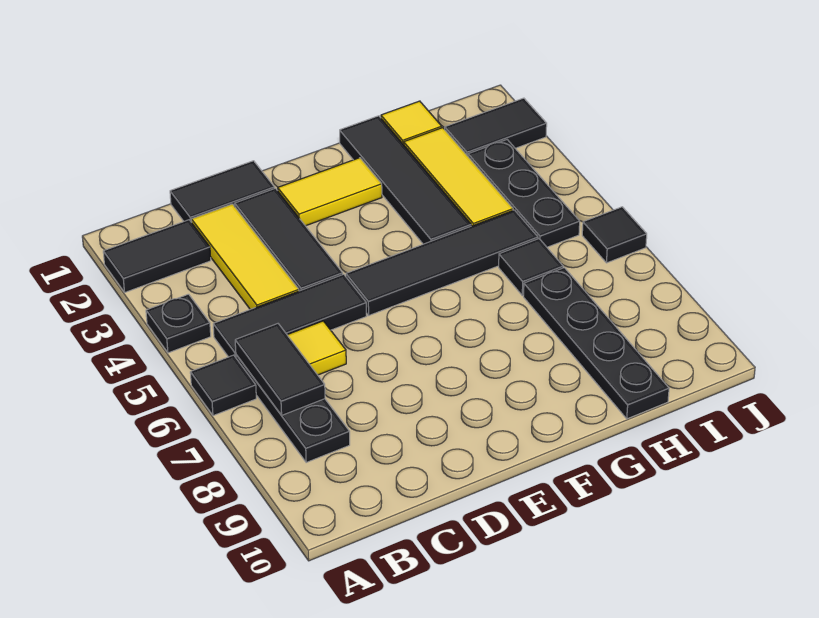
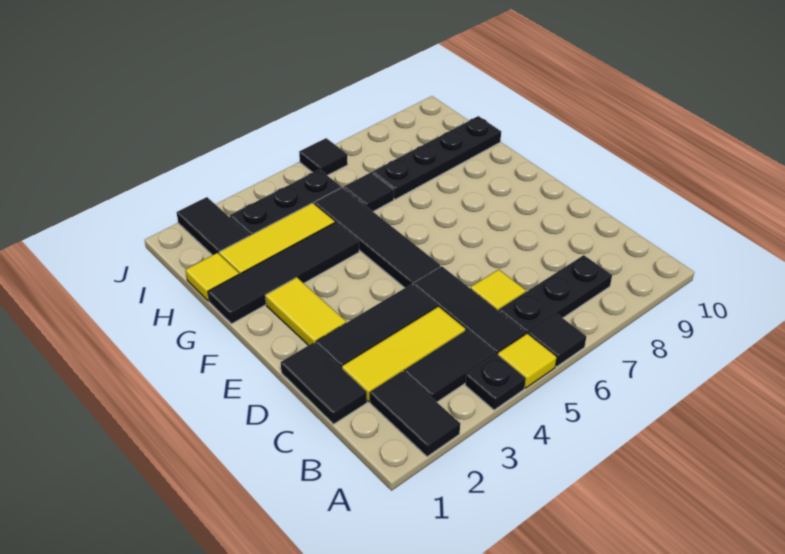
none -> yellow 1x1 tile [498,334,557,388]
black 1x2 tile [235,324,325,415] -> black 1x2 tile moved to [404,330,495,402]

